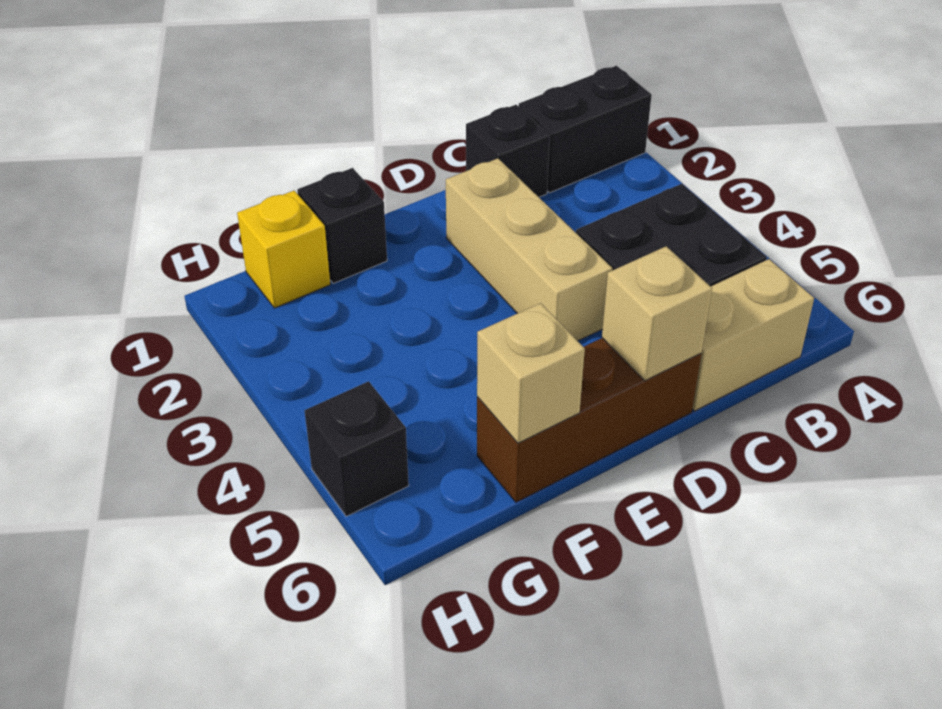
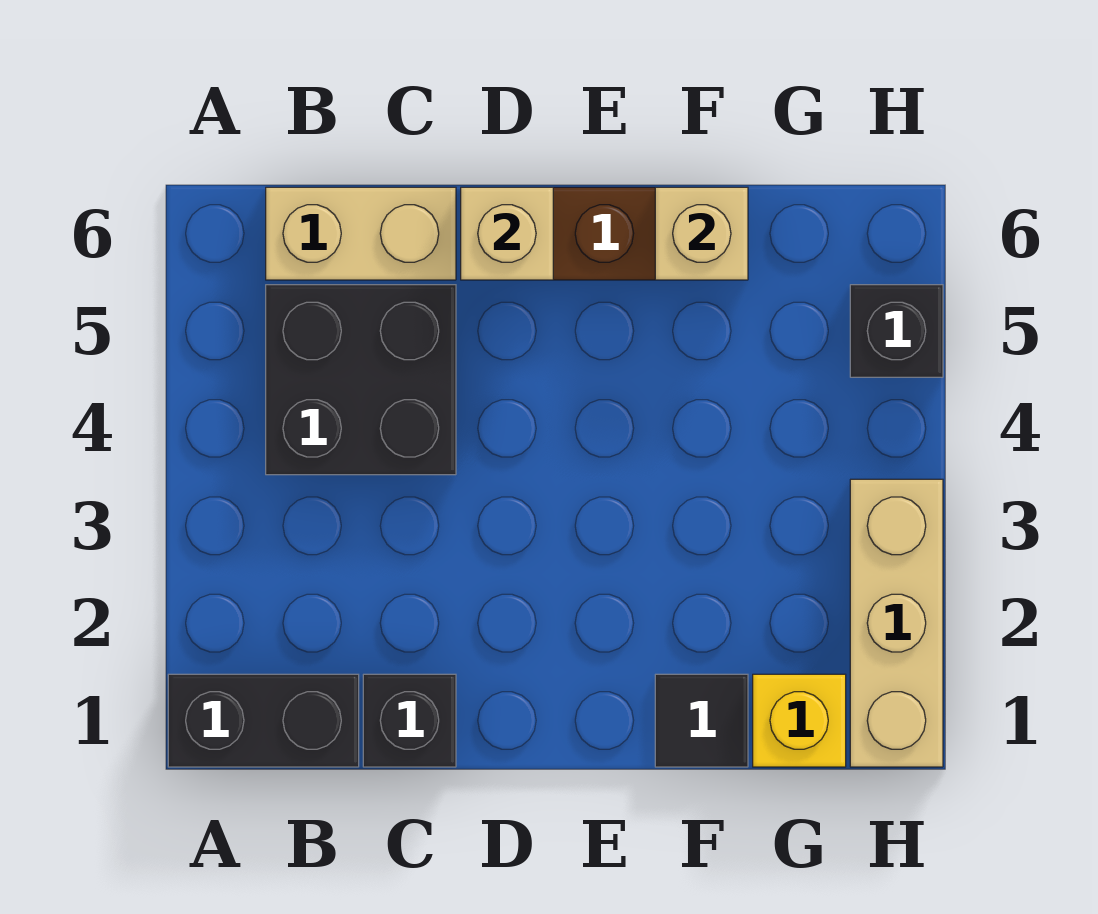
tan 1x3 brick [446,159,612,341] -> tan 1x3 brick moved to [850,479,943,767]
black 1x1 brick [297,168,387,284] -> black 1x1 tile [655,674,748,767]

